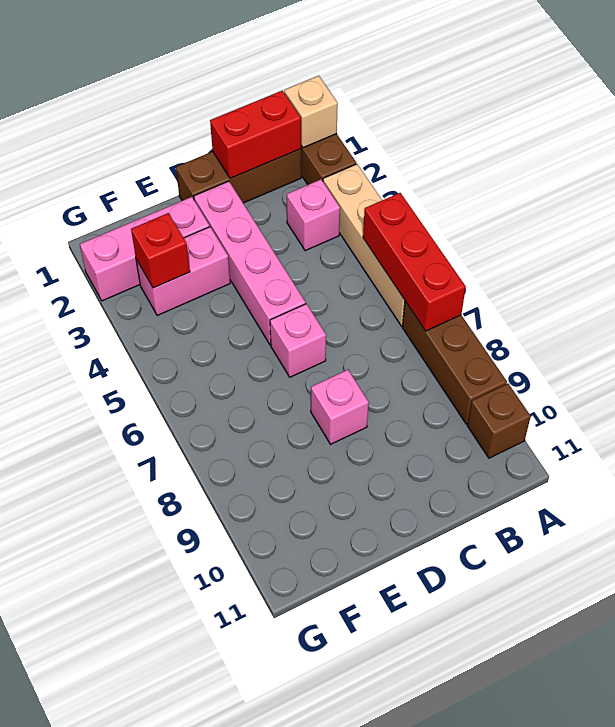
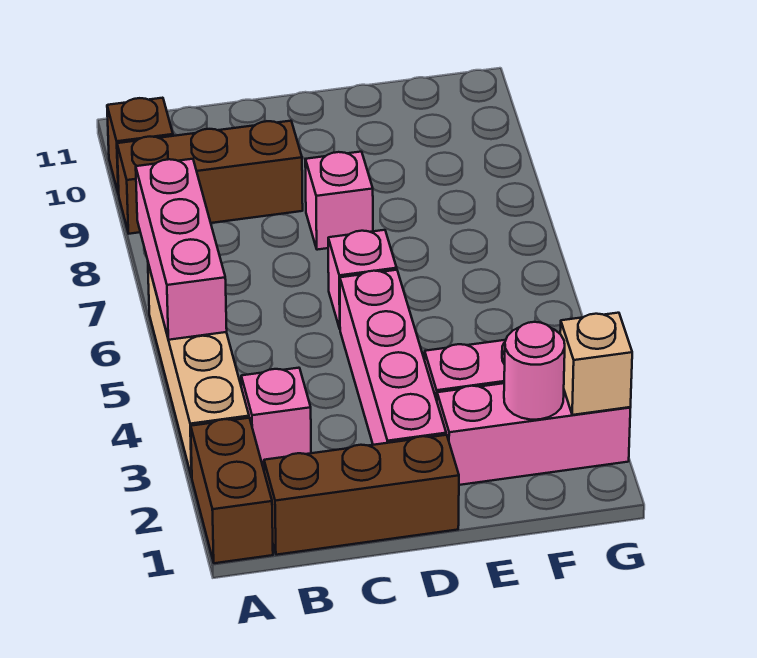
tan 1x1 brick [284,76,338,148] -> tan 1x1 brick moved to [560,313,632,415]
red 1x3 brick [363,193,466,331] -> pink 1x3 brick [136,159,227,340]
brown 1x3 brick [402,301,507,424] -> brown 1x3 brick turned to [117,121,303,234]
red 1x2 brick [210,91,301,178] -> none
none -> pink 1x1 round brick [504,322,565,420]
red 1x1 brick [131,213,190,288] -> none

